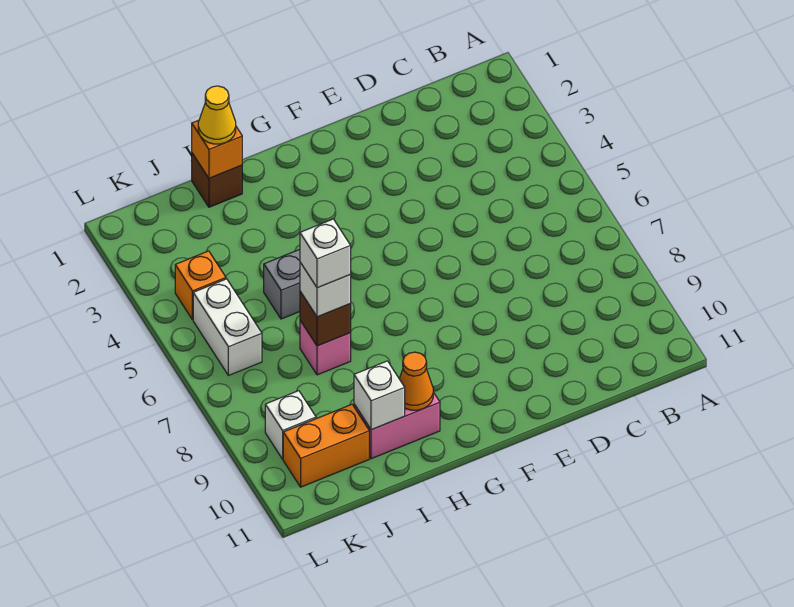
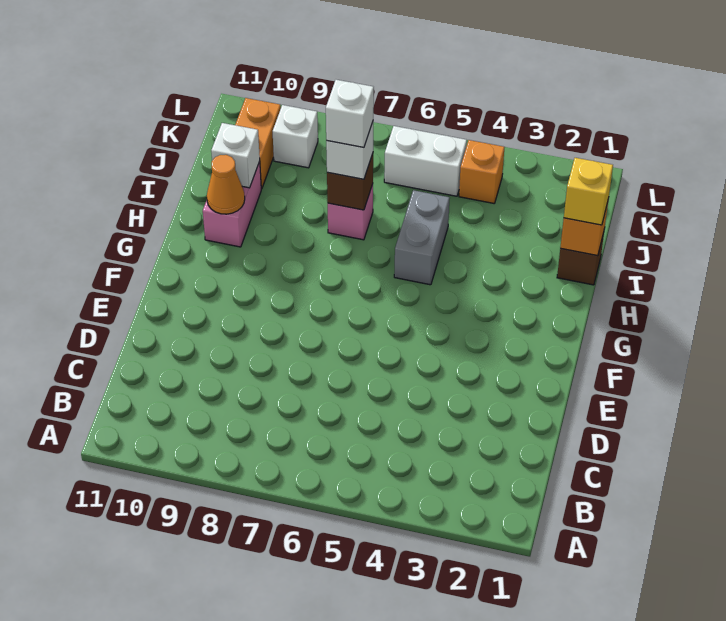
yellow 1x1 cone [198,86,236,144] -> yellow 1x1 brick [564,158,613,225]

